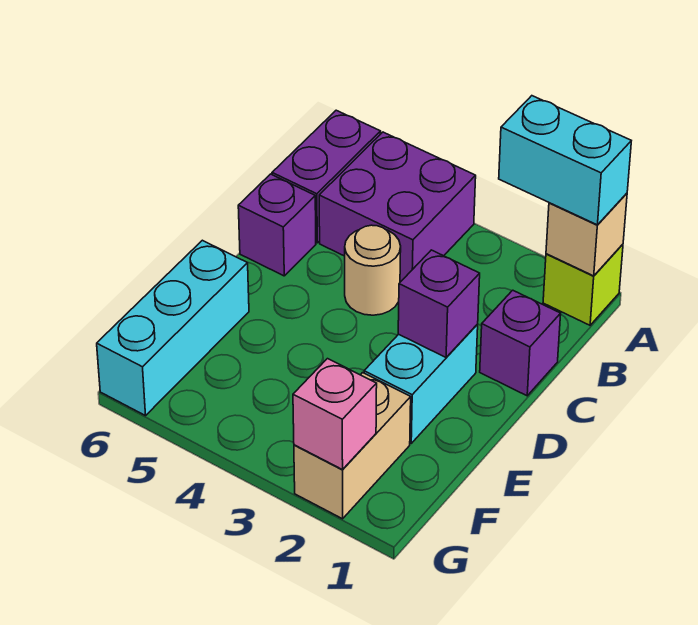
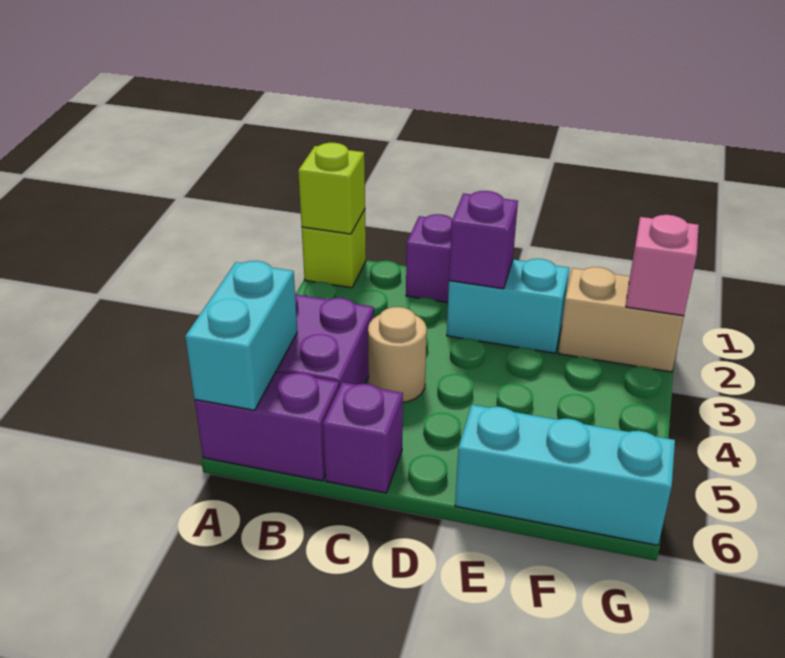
tan 1x1 brick [546,193,627,276] -> lime 1x1 brick [298,143,365,234]
cyan 1x2 brick [499,96,631,225] -> cyan 1x2 brick moved to [185,261,297,410]

